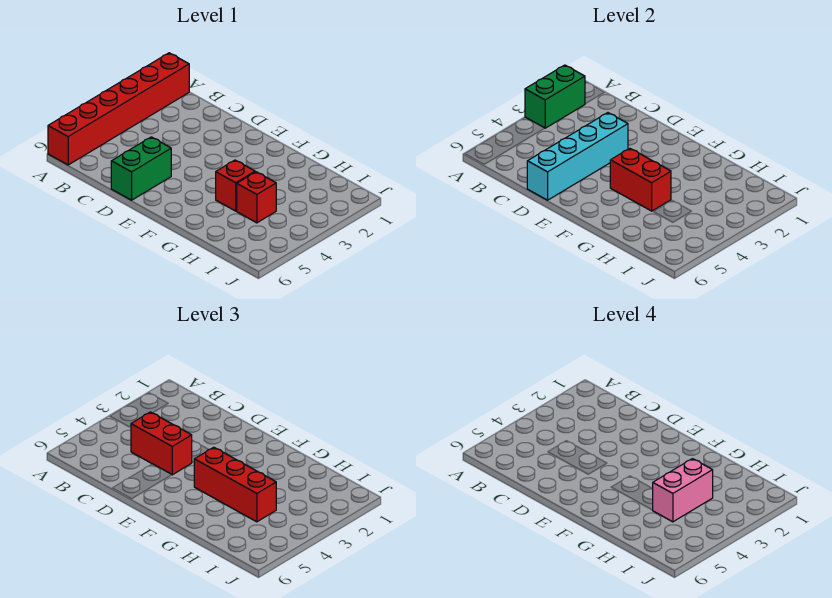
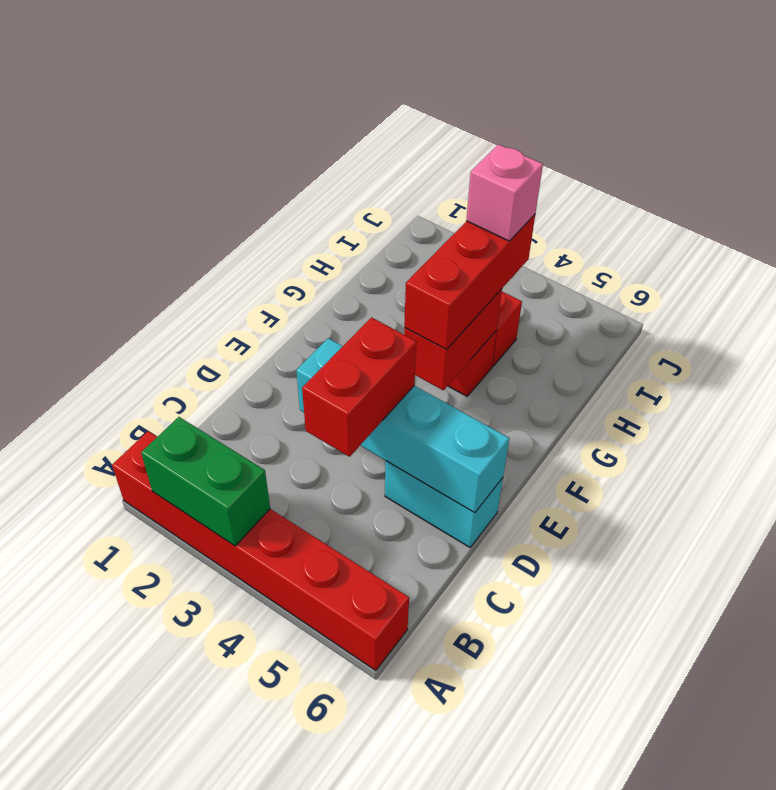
green 1x2 brick [111,137,171,200] -> cyan 1x2 brick [385,461,503,547]
pink 1x2 brick [653,459,713,522] -> pink 1x1 brick [466,144,543,241]

